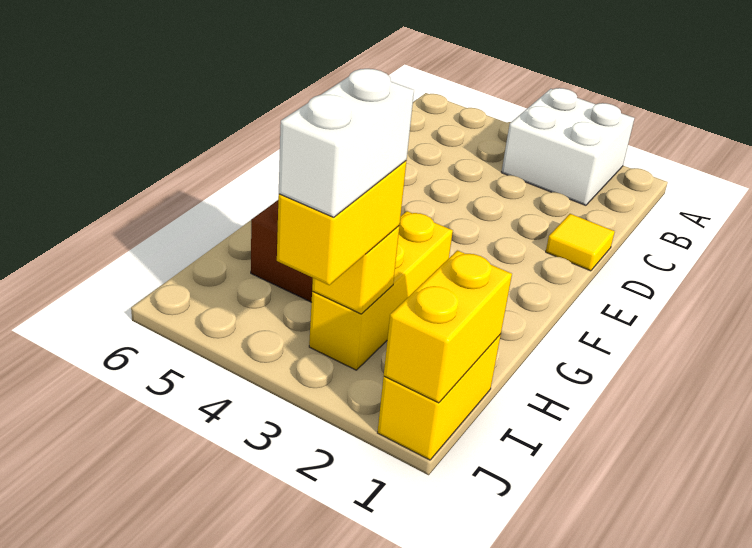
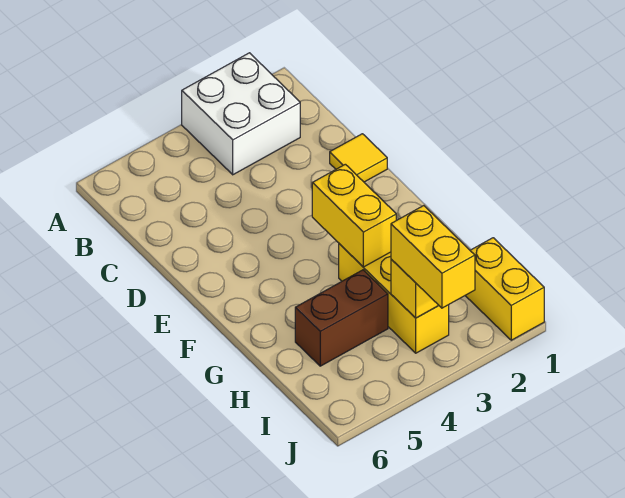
yellow 1x2 brick [384,250,512,403] -> yellow 1x2 brick moved to [312,164,396,267]
white 1x2 brick [279,69,414,217] -> none

